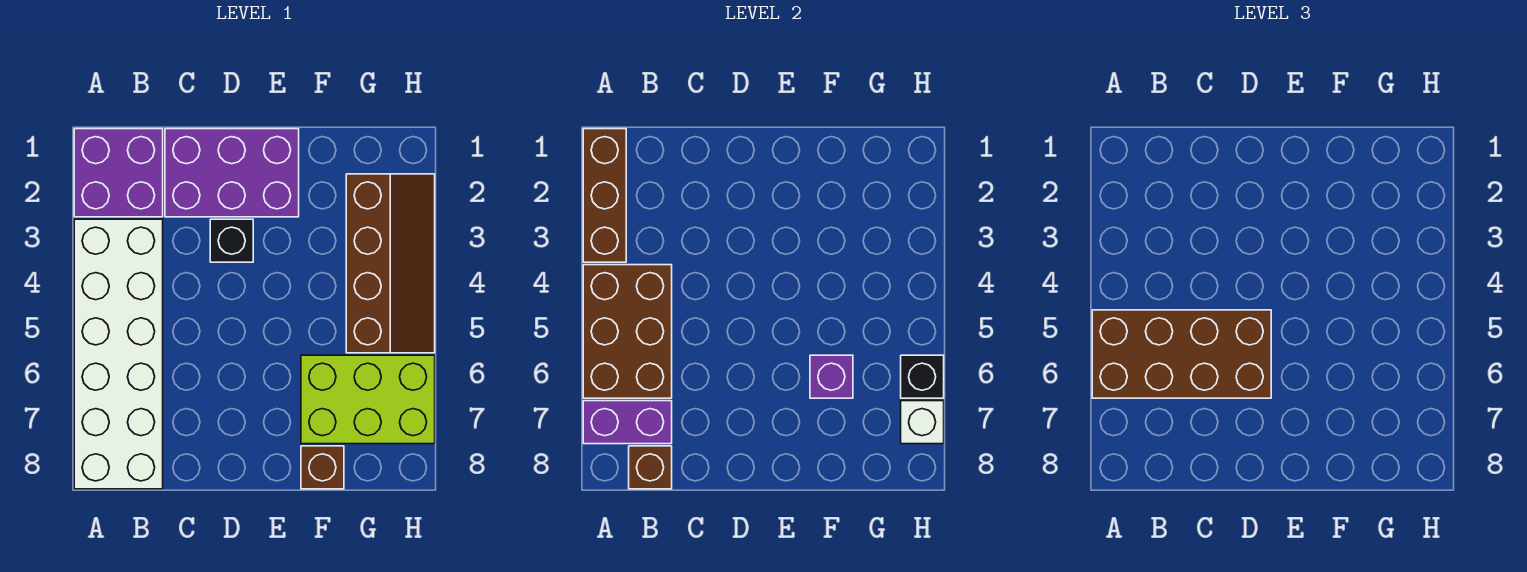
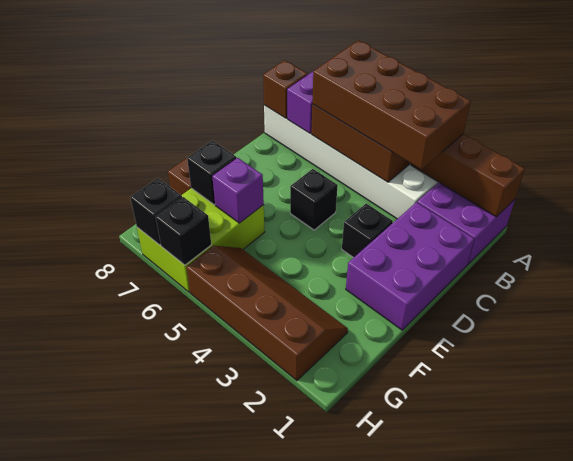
brown 2x4 brick [1092,310,1271,398] -> brown 2x4 brick turned to [312,40,471,169]
none -> black 1x1 brick [290,169,338,230]
none -> black 1x1 brick [187,141,237,205]
brown 2x4 slope [346,174,435,353] -> brown 2x4 slope turned to [186,246,348,381]
white 1x1 brick [901,401,944,444] -> black 1x1 brick [130,178,182,245]

